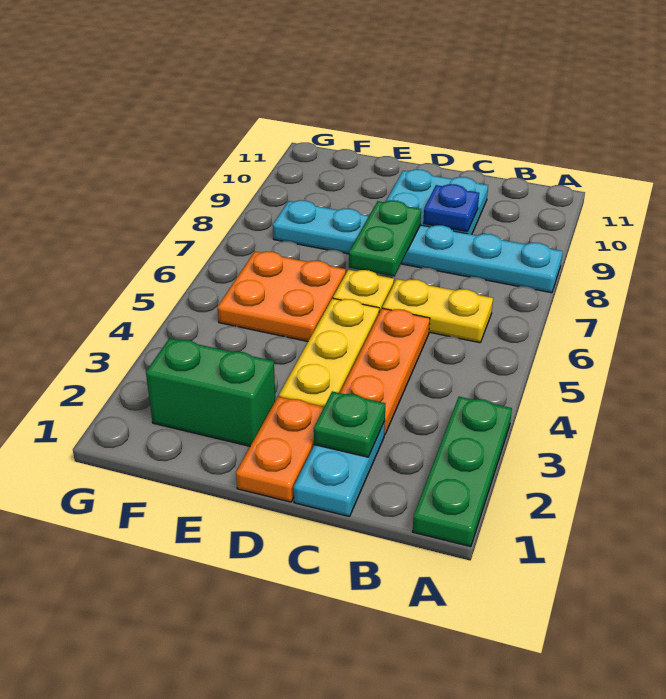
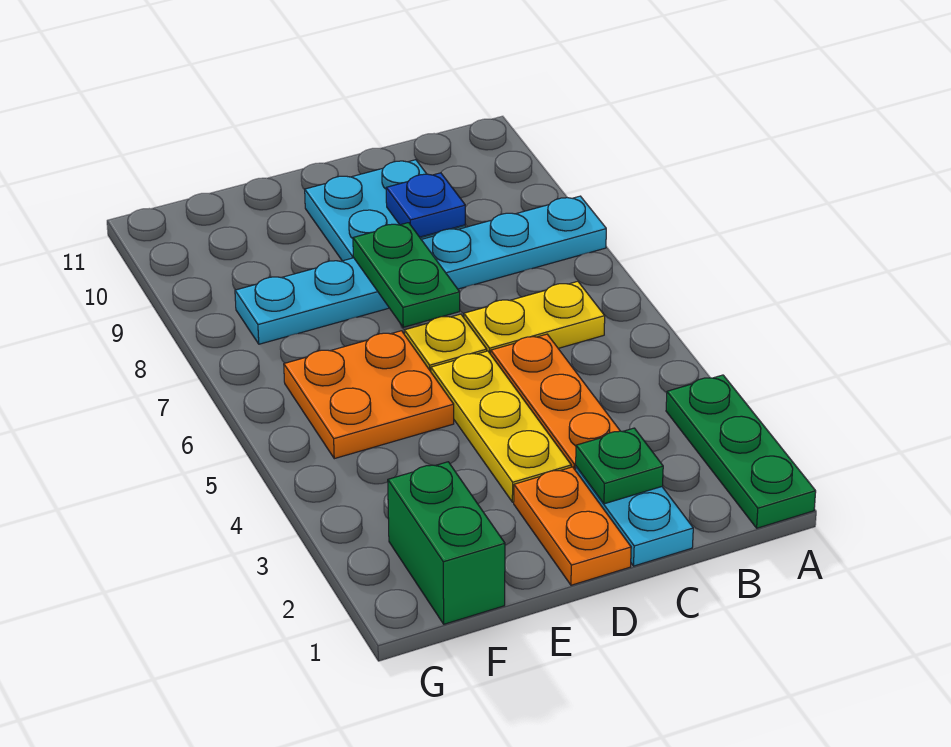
green 1x2 brick [146,338,275,446] -> green 1x2 brick turned to [388,462,505,624]

